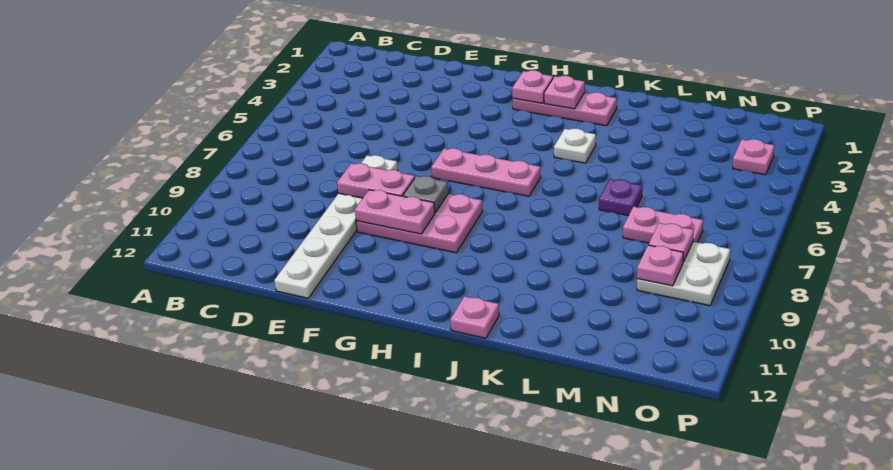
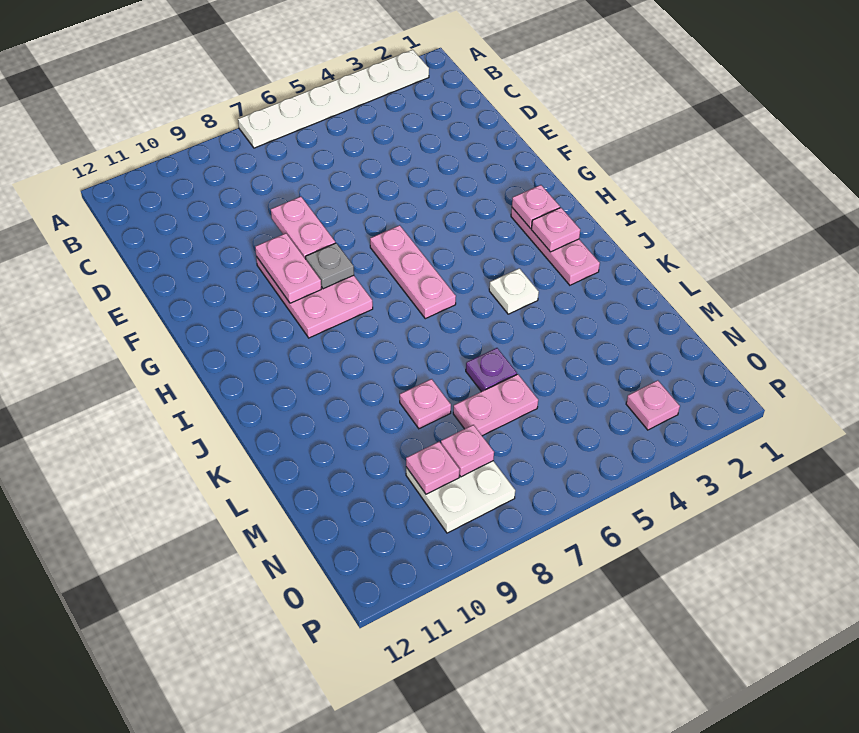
white 1x6 plate [274,155,398,298] -> white 1x6 plate moved to [238,50,429,148]
pink 1x1 plate [450,296,499,338] -> pink 1x1 plate moved to [400,379,451,429]
pink 1x2 plate [623,206,703,243] -> pink 1x2 plate turned to [453,374,538,436]

